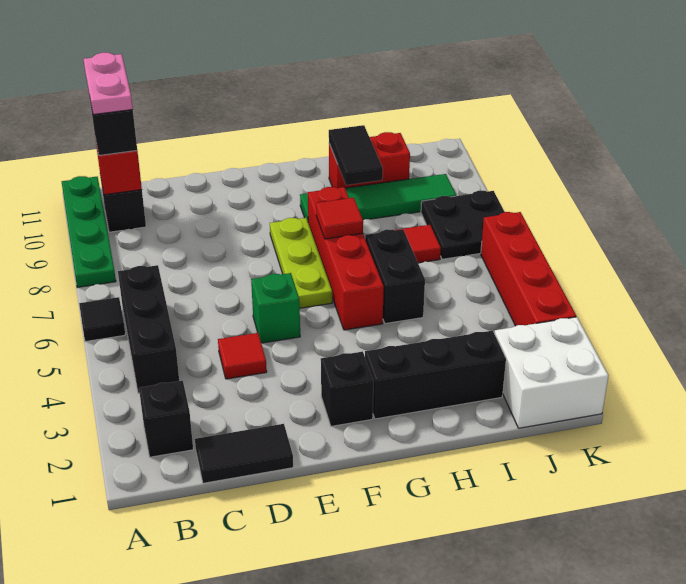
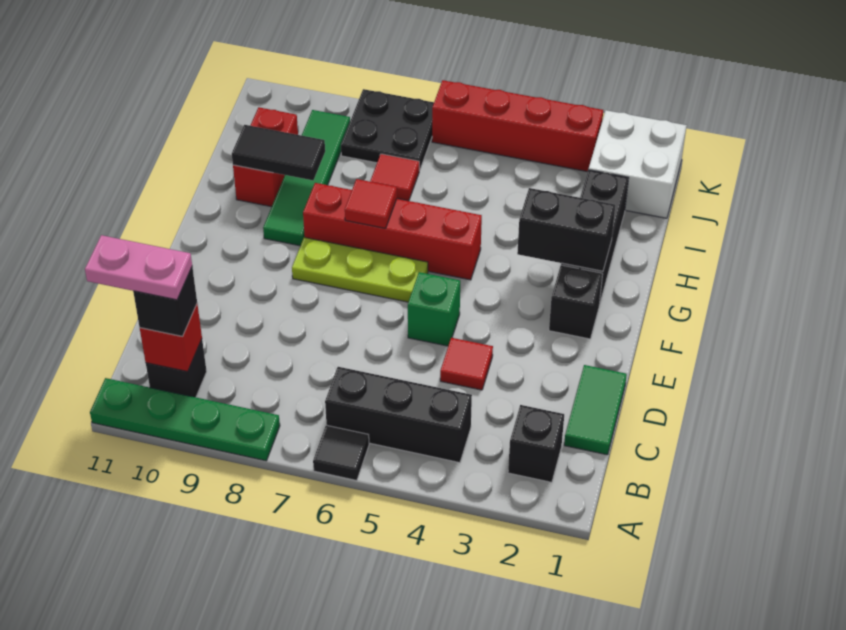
black 1x2 tile [195,424,293,483] -> green 1x2 tile [564,365,627,455]
black 1x2 brick [365,229,425,324] -> black 1x2 brick moved to [517,188,615,271]

